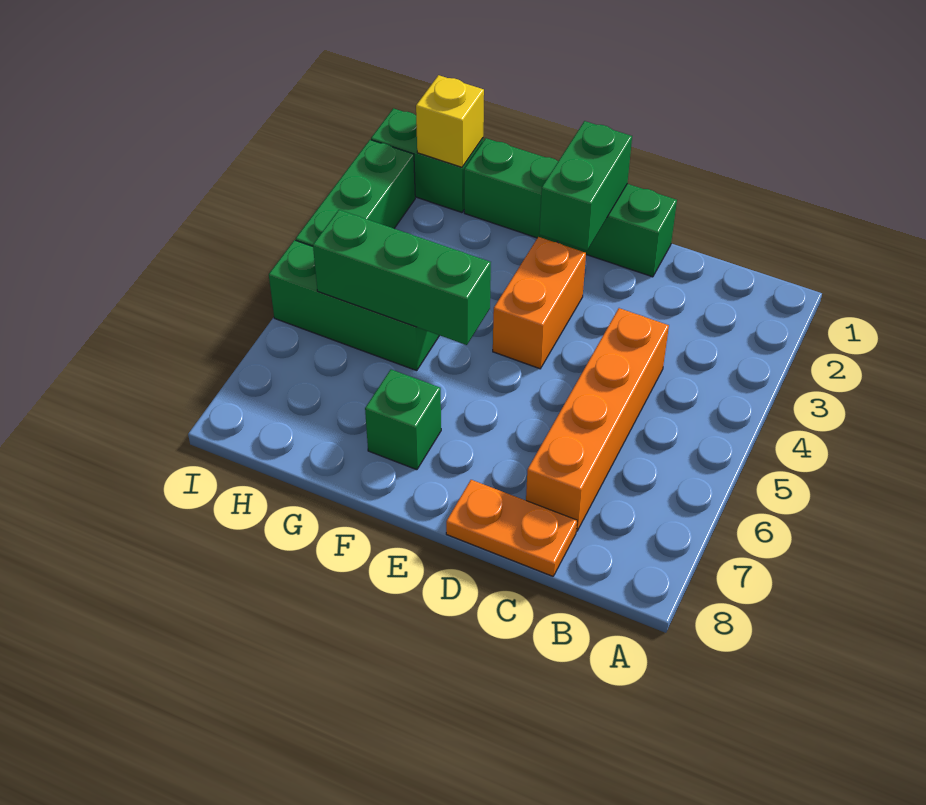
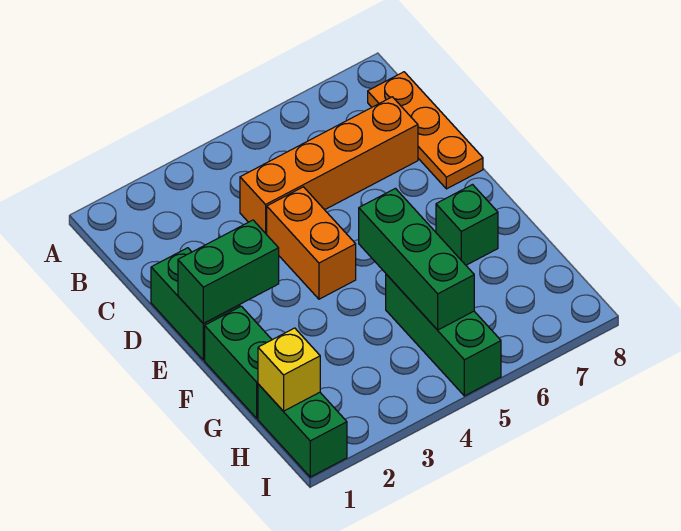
orange 1x2 plate [446,480,577,576] -> orange 1x3 plate [368,72,483,189]
orange 1x2 brick [493,237,586,369] -> orange 1x2 brick turned to [267,187,356,299]
green 1x3 brick [296,140,415,247] -> none

